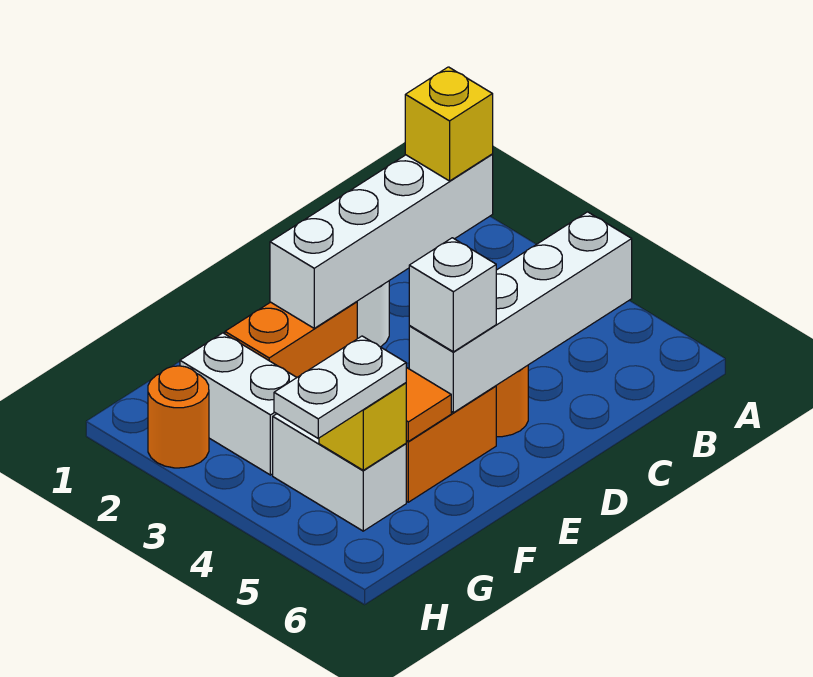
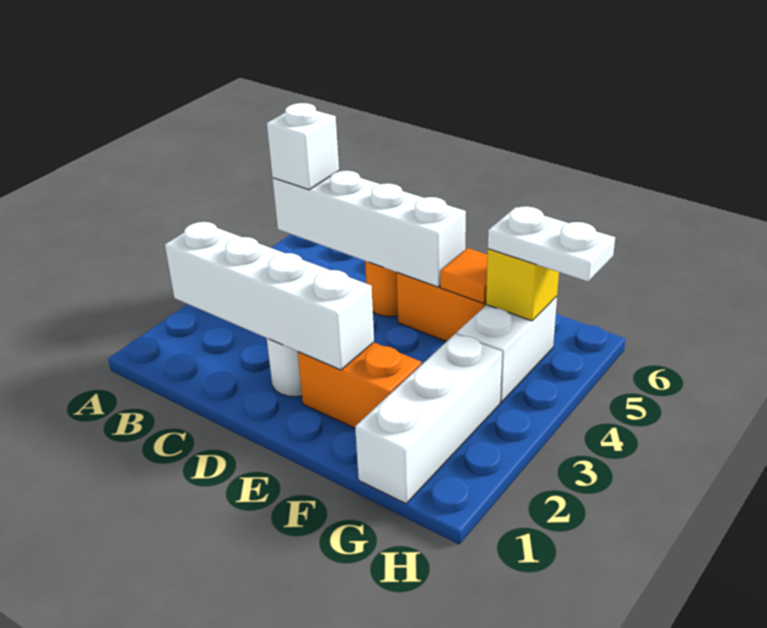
yellow 1x1 brick [405,67,493,181] -> none
white 1x1 brick [409,238,496,352] -> white 1x1 brick moved to [267,103,339,190]
white 1x2 brick [180,333,297,475] -> white 1x3 brick [355,334,502,504]
orange 1x1 round brick [148,366,209,468] -> none

